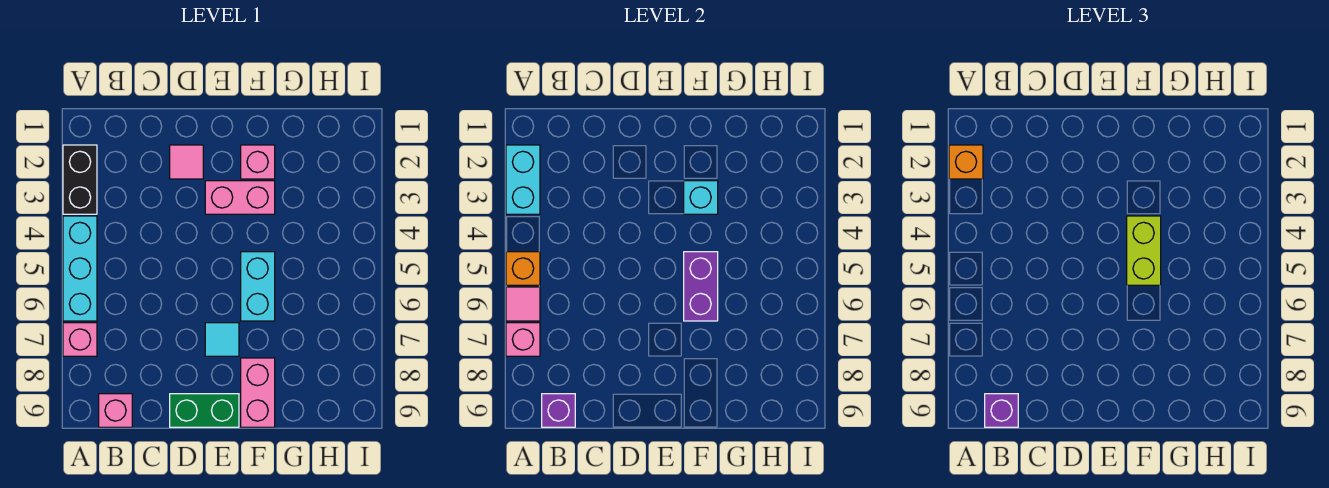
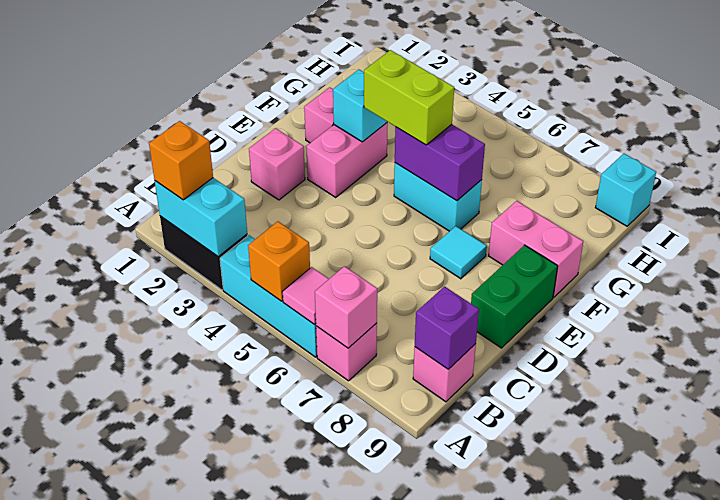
purple 1x1 brick [985,394,1018,427] -> none
pink 1x1 tile [170,145,203,179] -> pink 1x1 brick [249,128,305,200]
none -> cyan 1x1 brick [596,154,656,226]

